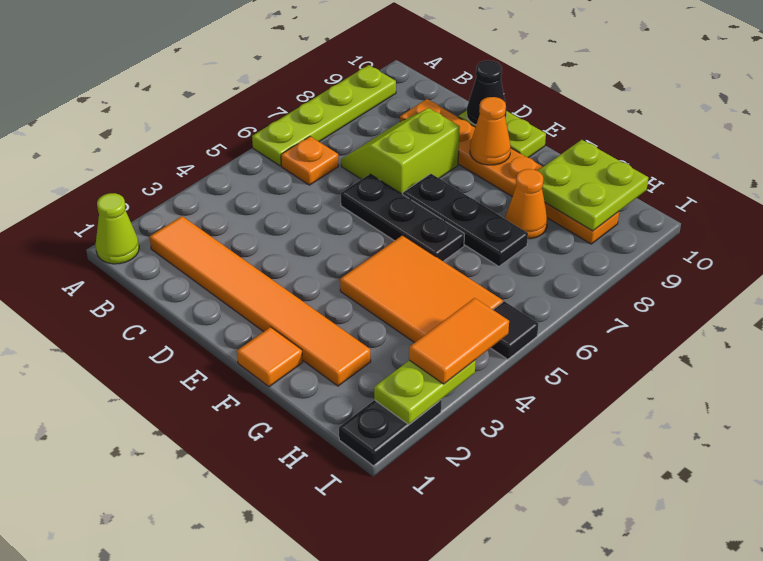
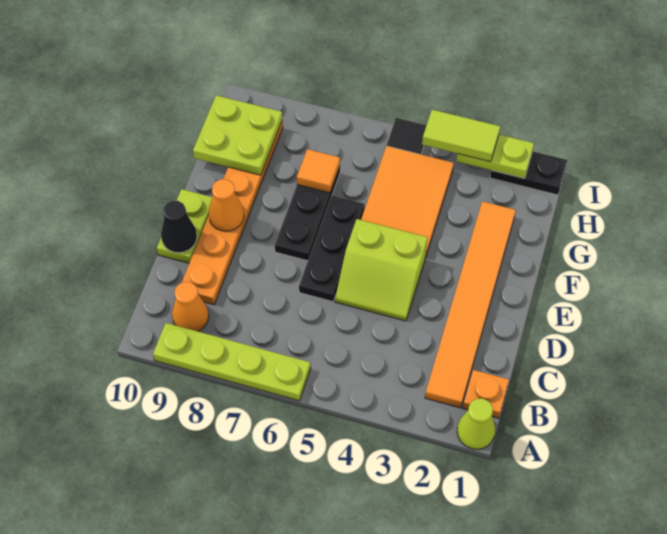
orange 1x1 plate [281,136,339,185] -> orange 1x1 plate moved to [463,370,509,418]
lime 2x2 slope [341,108,460,194] -> lime 2x2 slope moved to [335,219,428,321]
orange 1x1 tile [237,327,303,387] -> orange 1x1 tile moved to [297,149,340,193]
orange 1x1 cone [505,169,548,239] -> orange 1x1 cone moved to [172,282,209,331]
orange 1x2 tile [409,298,509,384] -> lime 1x2 tile [422,110,500,162]

